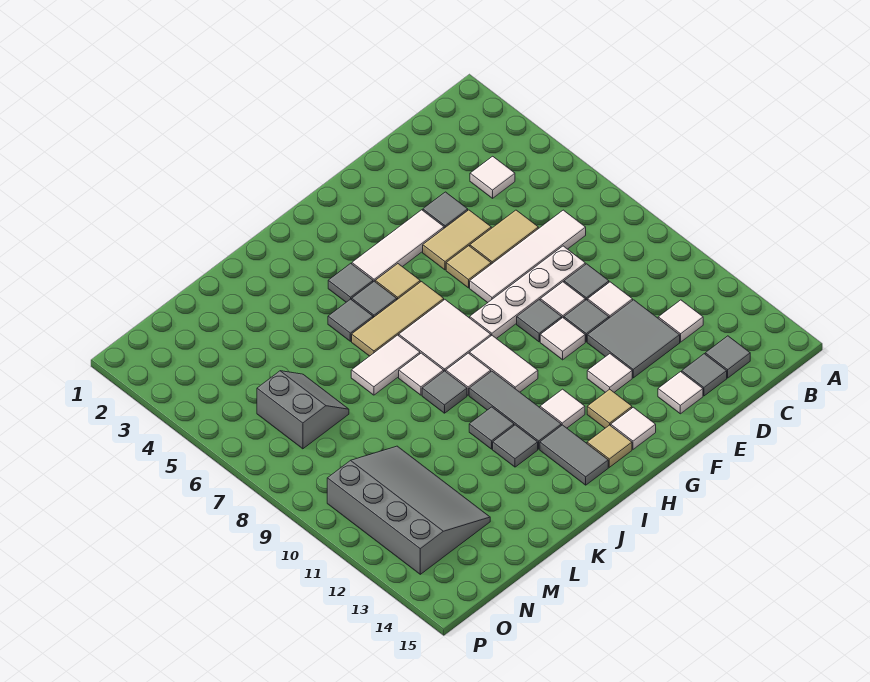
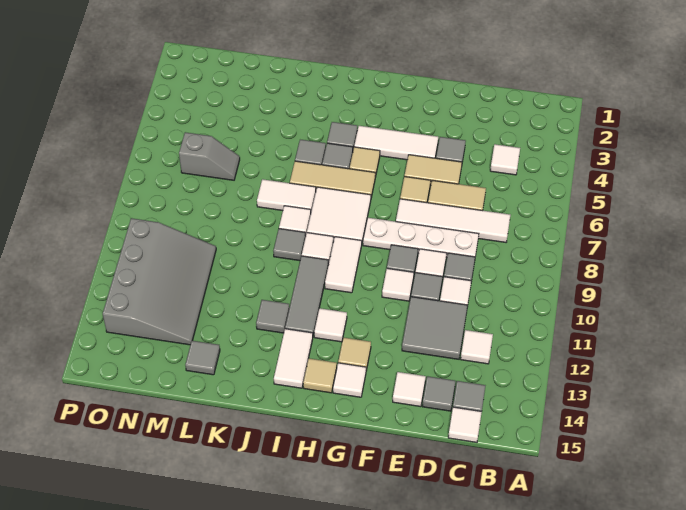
white 1x1 tile [587,354,632,392] -> white 1x1 tile moved to [448,407,482,442]
grey 1x2 tile [540,425,608,485] -> white 1x2 tile [274,329,313,388]
grey 1x1 tile [469,407,514,449] -> grey 1x1 tile moved to [185,341,220,375]
grey 2x2 slope [257,371,349,449] -> grey 1x2 slope [179,132,240,180]

